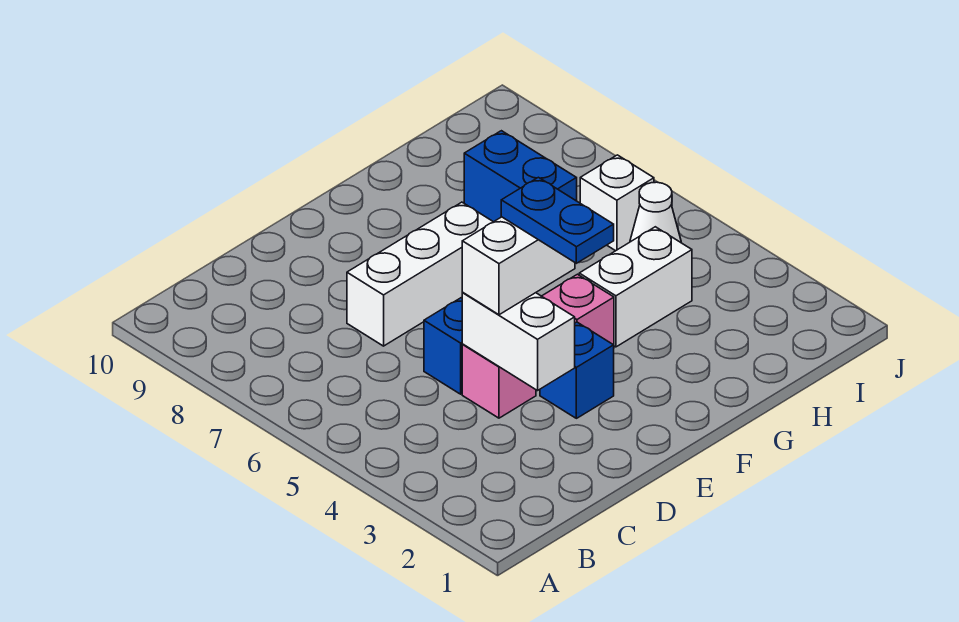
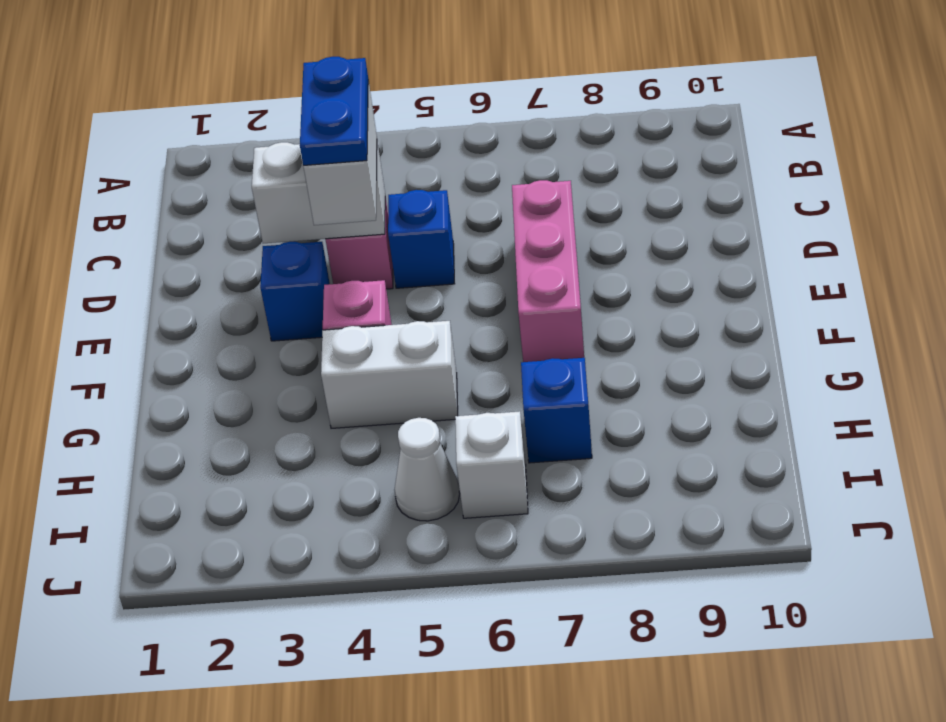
white 1x3 brick [347,202,493,346] -> pink 1x3 brick [512,180,584,362]
blue 1x2 plate [501,177,614,263] -> blue 1x2 plate turned to [300,57,368,165]
white 1x2 brick [579,227,692,347] -> white 1x2 brick turned to [321,321,458,428]
blue 1x2 brick [464,131,577,222] -> blue 1x1 brick [521,358,592,463]

